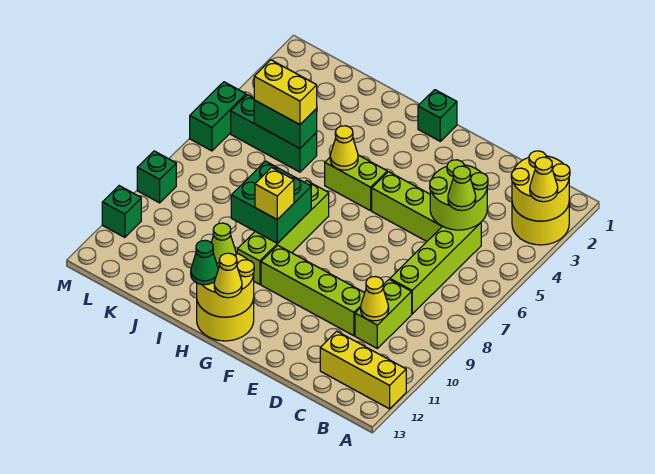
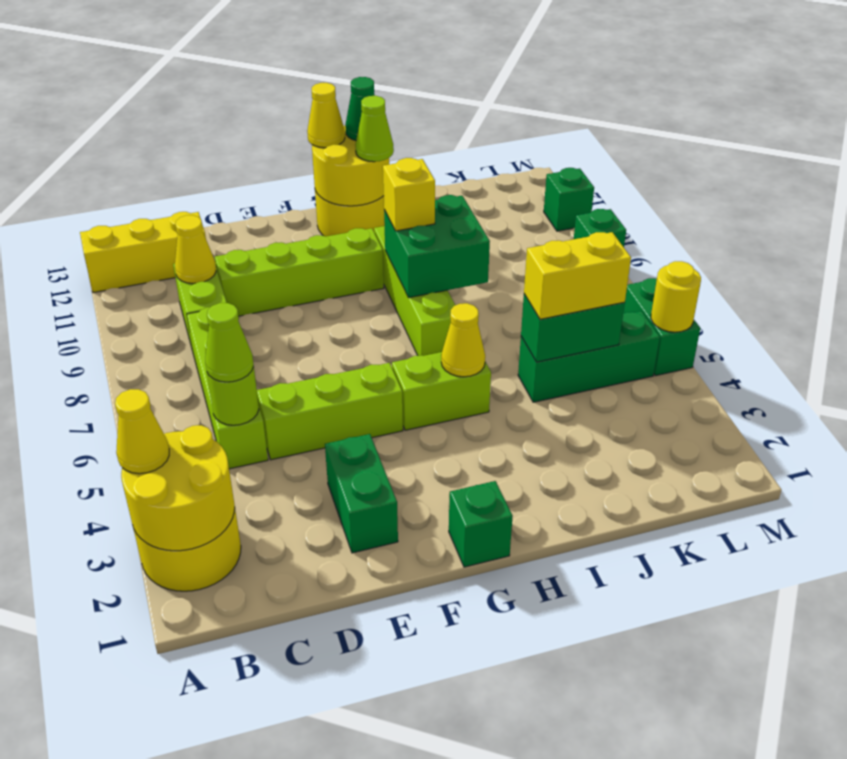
lime 2x2 round brick [430,160,488,230] -> lime 1x1 round brick [207,365,259,425]
none -> green 1x2 brick [325,434,398,553]
none -> yellow 1x1 round brick [651,261,701,332]

